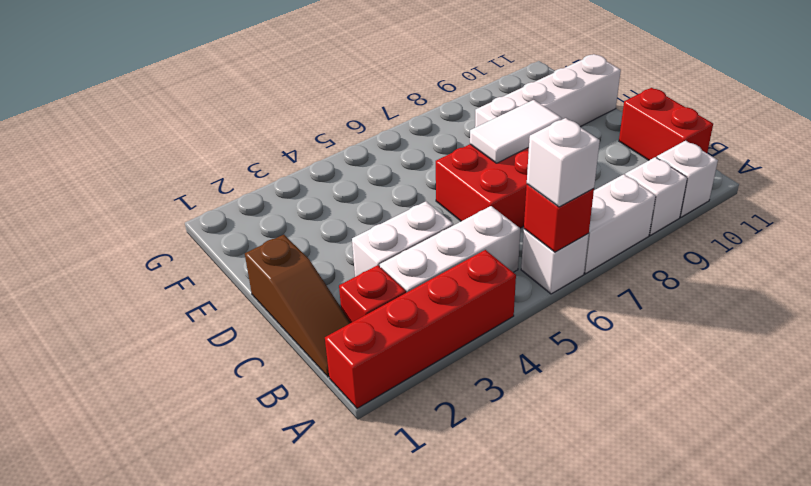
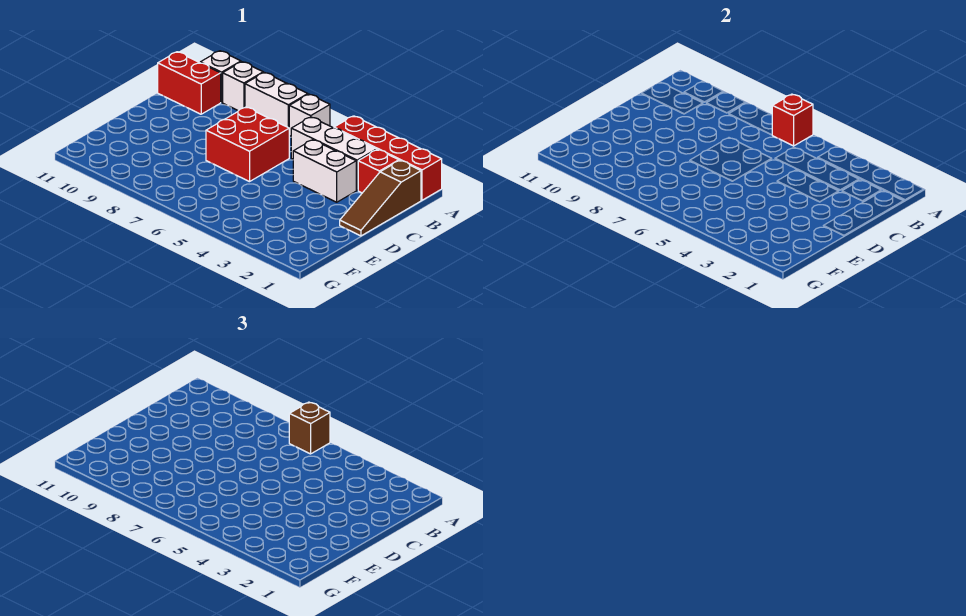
white 1x1 brick [527,118,600,207] -> brown 1x1 brick [289,402,330,454]
brown 1x3 slope [245,234,351,377] -> brown 1x3 slope turned to [340,161,421,236]
red 1x2 brick [619,88,713,160] -> red 1x2 brick turned to [158,52,221,114]
white 1x2 tile [470,100,561,163] -> none
white 1x4 brick [475,54,621,148] -> none

